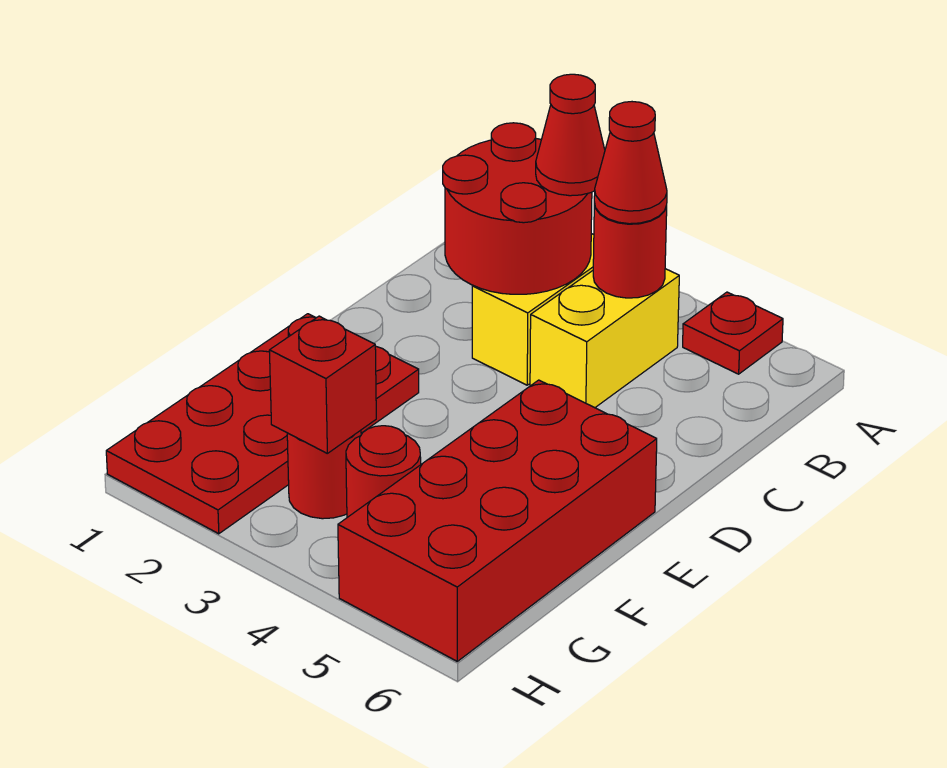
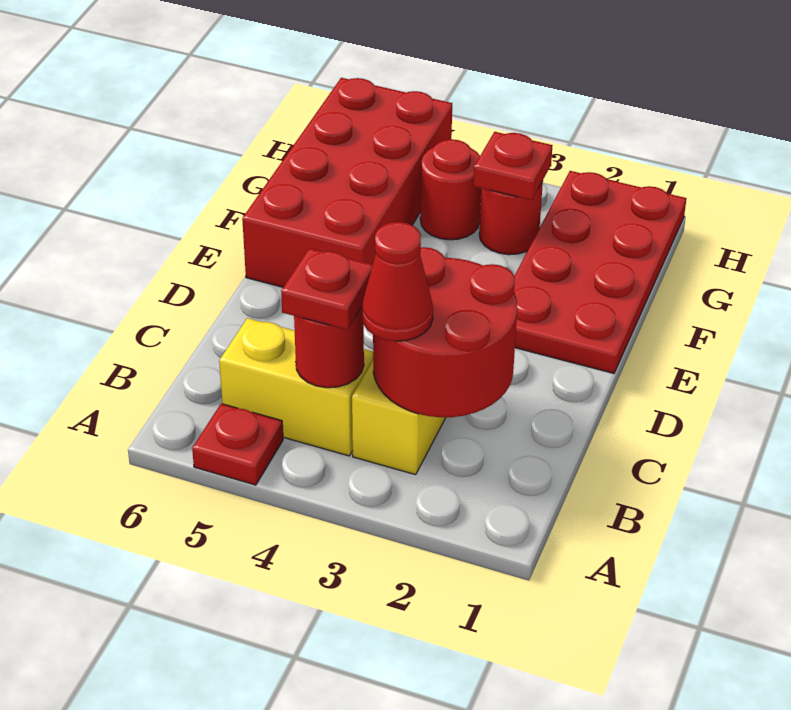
yellow 1x2 brick [530,269,679,408] -> yellow 1x2 brick turned to [219,318,373,456]
red 1x1 cone [594,102,667,224] -> red 1x1 plate [281,248,373,330]
red 1x1 brick [269,316,376,453] -> red 1x1 plate [473,132,552,200]

